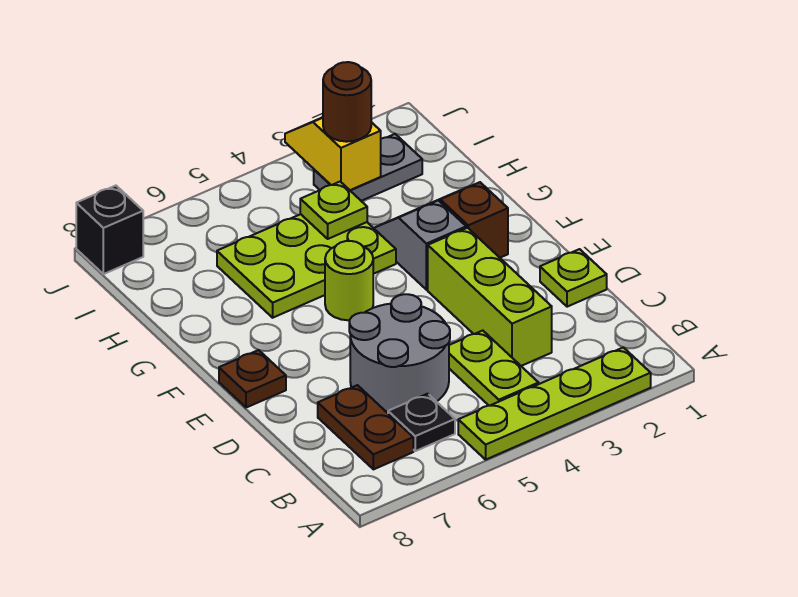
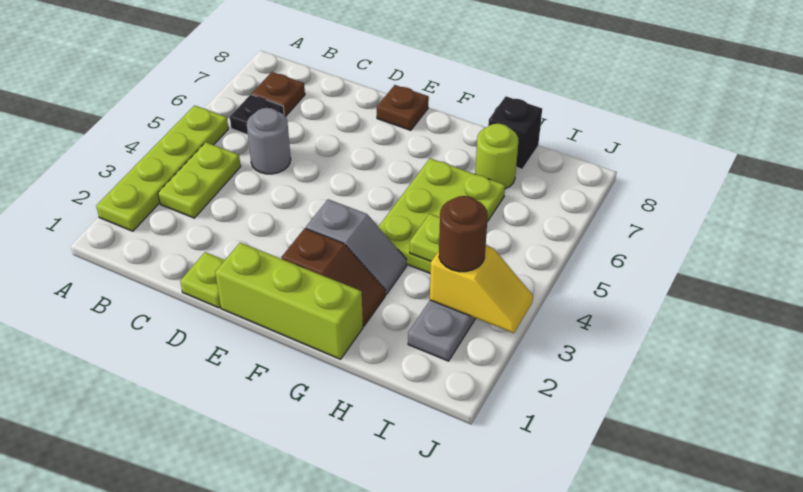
lime 1x2 plate [449,331,539,406] -> lime 1x2 plate turned to [158,142,241,218]
brown 1x2 plate [318,385,413,469] -> brown 1x1 plate [252,72,305,117]
lime 1x3 brick [428,228,552,366] -> lime 1x3 brick moved to [215,243,363,359]
grey 2x2 round brick [349,294,450,411] -> grey 1x1 round brick [247,108,291,174]
lime 1x1 round brick [325,241,373,320] -> lime 1x1 round brick moved to [475,124,518,189]
black 1x1 brick [76,186,143,274] -> black 1x1 brick moved to [488,96,542,169]

